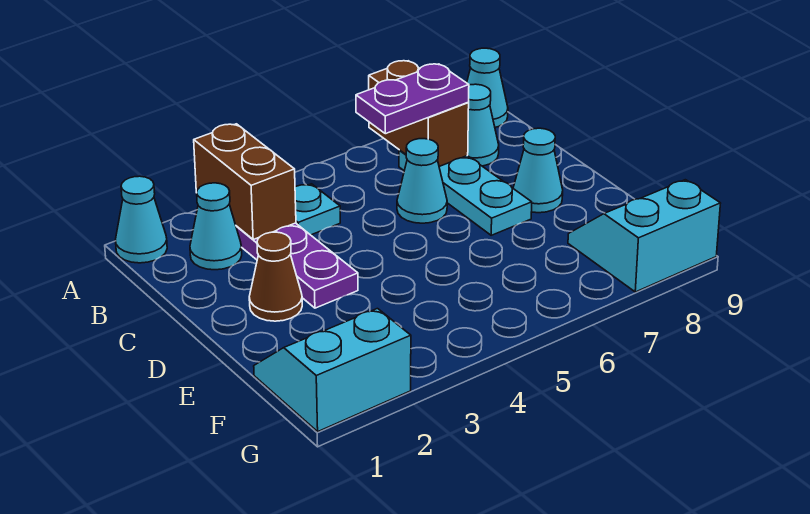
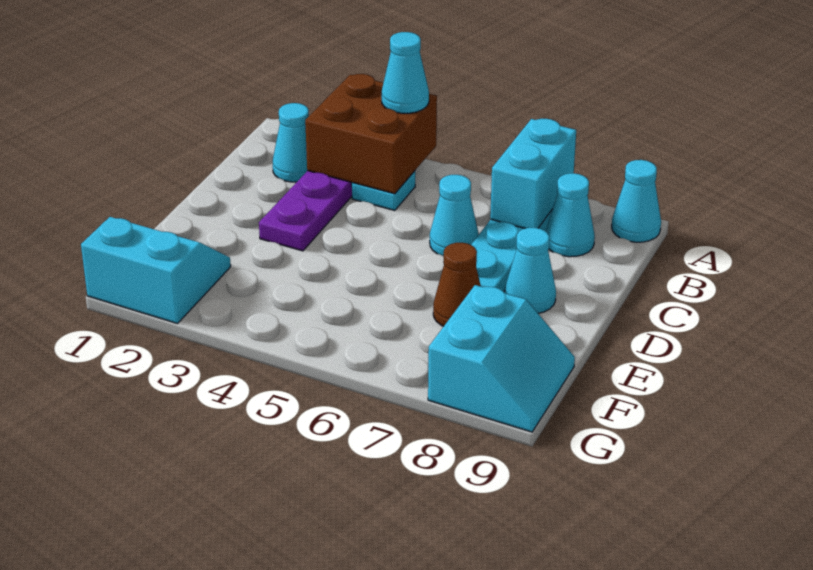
cyan 1x1 cone [115,176,167,263] -> cyan 1x1 cone moved to [382,32,429,113]
brown 1x2 brick [194,124,296,239] -> brown 2x2 brick [305,74,437,194]
brown 1x2 brick [369,61,469,166] -> cyan 1x2 brick [490,119,576,228]
purple 1x2 plate [356,64,469,134] -> none
brown 1x1 cone [249,232,302,321] -> brown 1x1 cone moved to [433,243,481,326]
cyan 2x2 slope [568,180,721,292] -> cyan 2x2 slope turned to [428,285,575,432]

